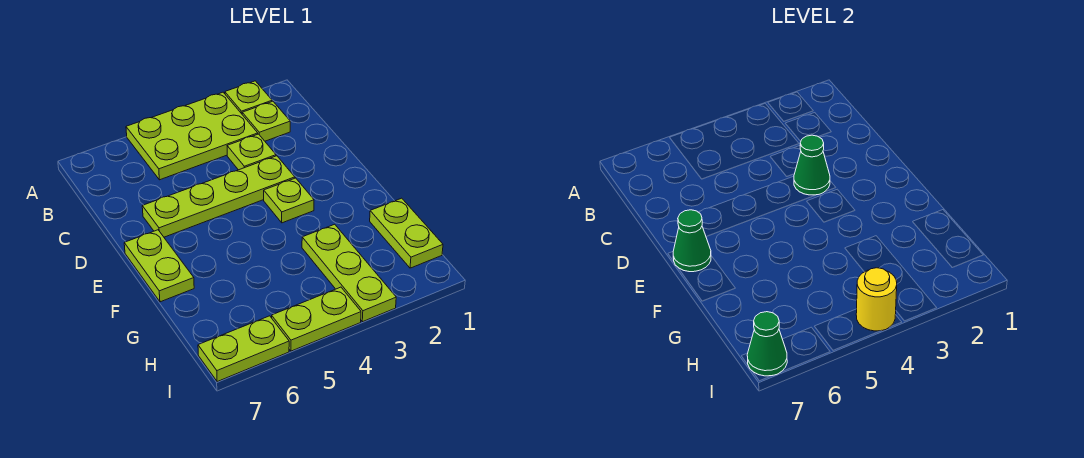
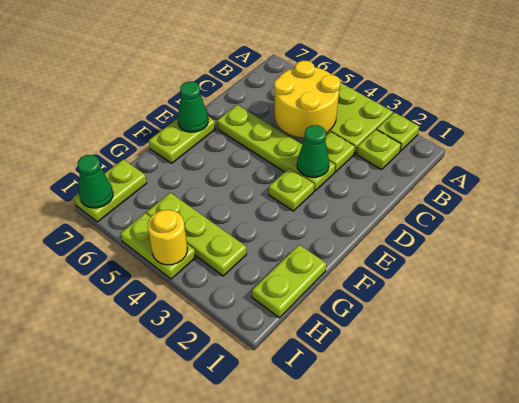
none -> yellow 2x2 round brick [274,61,340,138]
lime 1x3 plate [302,224,396,322] -> lime 1x3 plate turned to [147,193,247,276]
lime 1x2 plate [198,316,289,382] -> lime 1x2 plate turned to [74,159,147,222]

